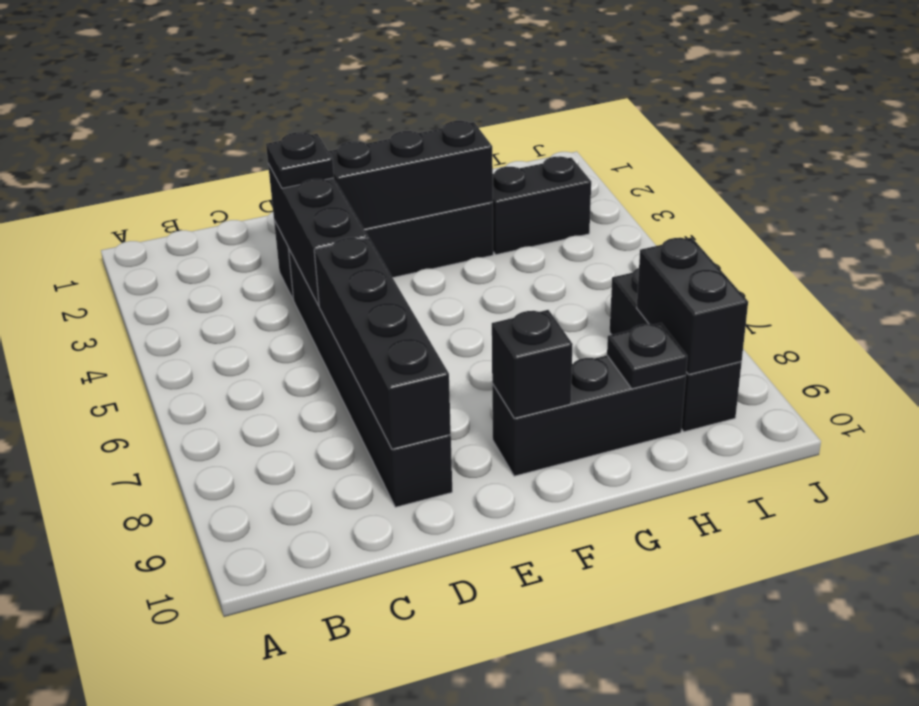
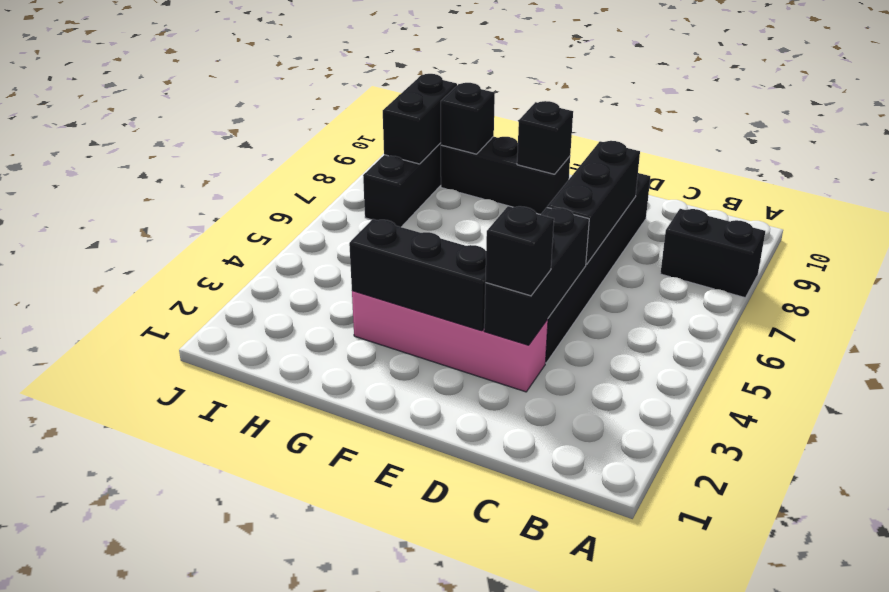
black 1x4 brick [274,202,493,300] -> pink 1x4 brick [352,291,548,392]
black 1x1 plate [266,132,334,188] -> black 1x1 brick [485,206,554,296]
black 1x4 brick [314,238,451,449] -> black 1x3 brick [547,141,640,265]
black 1x2 brick [493,156,591,255] -> black 1x2 brick moved to [660,209,765,298]
black 1x1 plate [607,323,687,389] -> black 1x1 brick [441,83,495,154]

